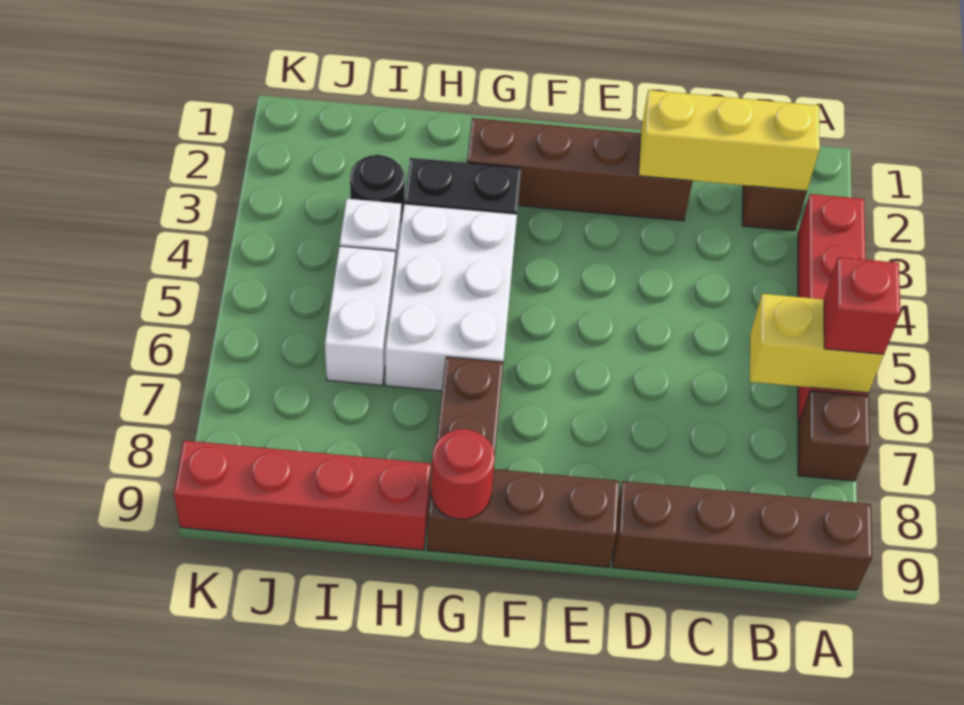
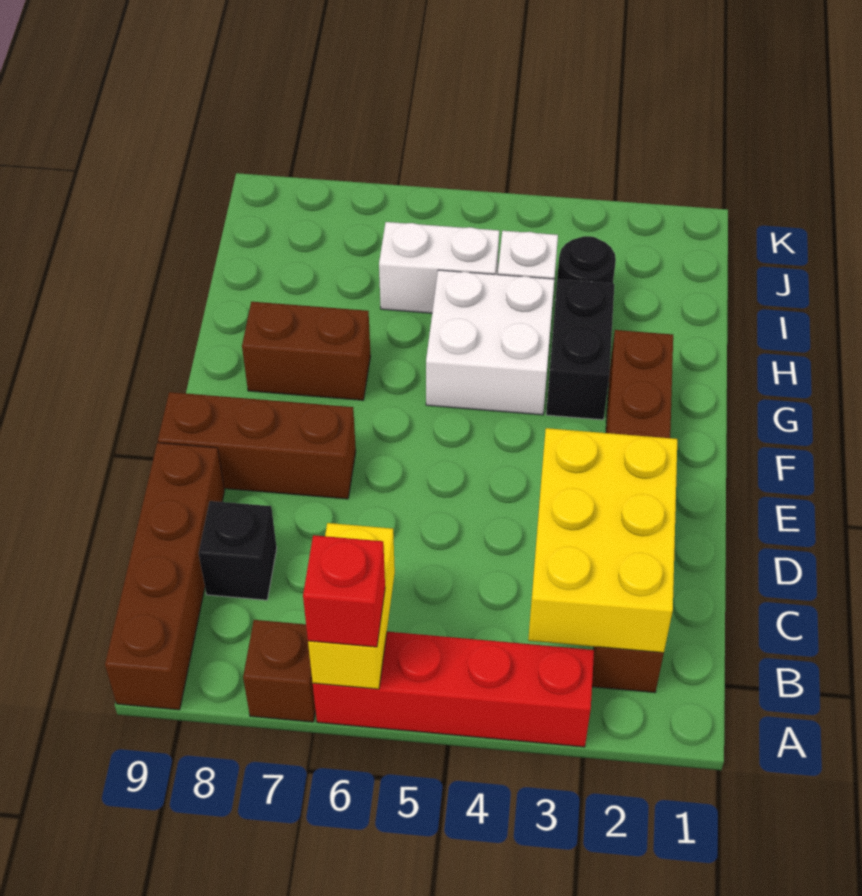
yellow 1x3 brick [638,90,820,191] -> yellow 2x3 brick [528,428,677,653]
none -> black 1x1 brick [199,501,277,600]
brown 1x3 brick [427,469,619,567] -> brown 1x3 brick turned to [158,392,356,499]
white 2x3 brick [385,204,517,391] -> white 2x2 brick [426,270,554,415]
red 1x1 round brick [431,429,495,519] -> none
red 1x4 brick [174,441,431,550] -> none

